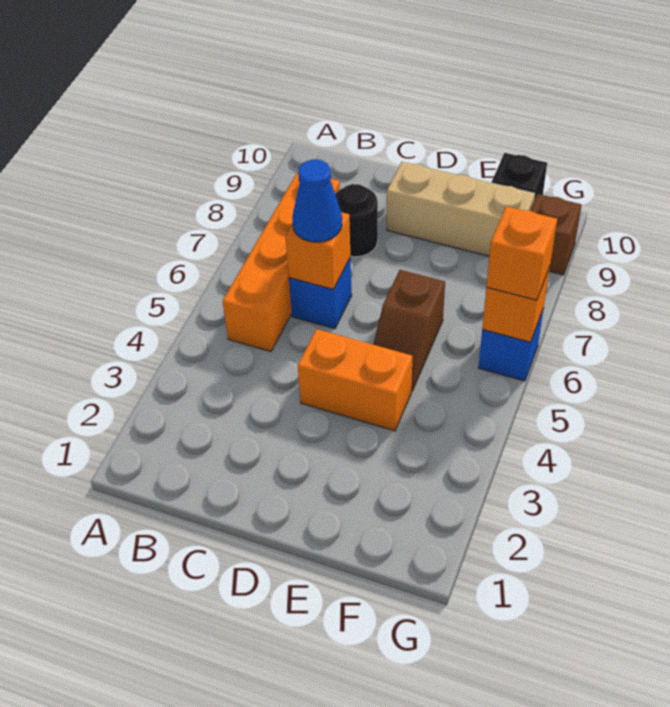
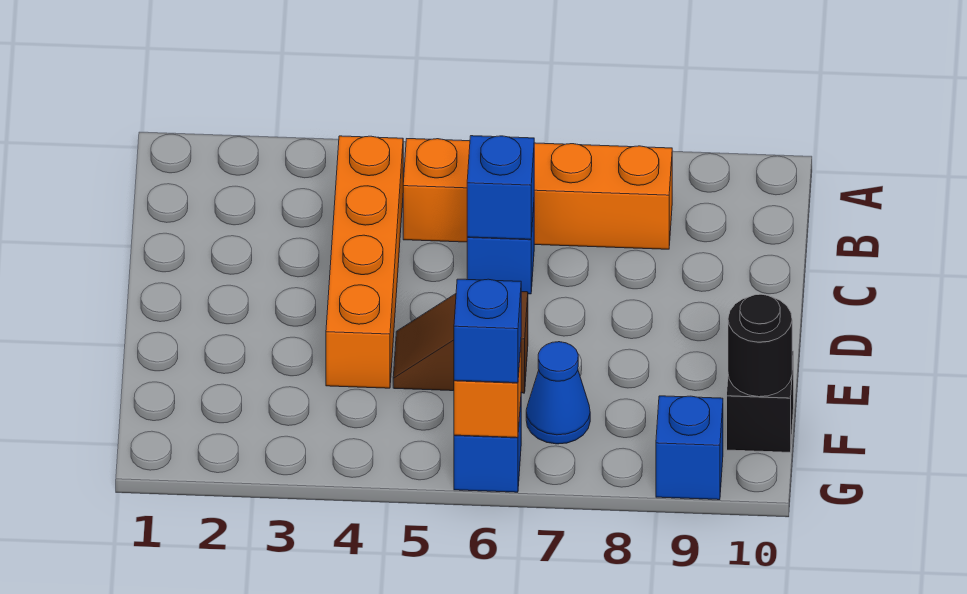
orange 1x1 brick [285,212,350,289] -> blue 1x1 brick [467,136,534,239]
blue 1x1 cone [292,160,342,242] -> blue 1x1 cone moved to [526,342,590,444]
black 1x1 round brick [335,184,378,257] -> black 1x1 round brick moved to [728,294,792,397]
orange 1x2 brick [298,329,412,431] -> orange 1x4 brick [326,136,403,388]
tan 1x3 brick [387,162,535,256] -> none
orange 1x1 brick [486,206,557,300] -> blue 1x1 brick [454,279,521,383]
brown 1x1 brick [530,194,582,275] -> blue 1x1 brick [656,396,723,500]

